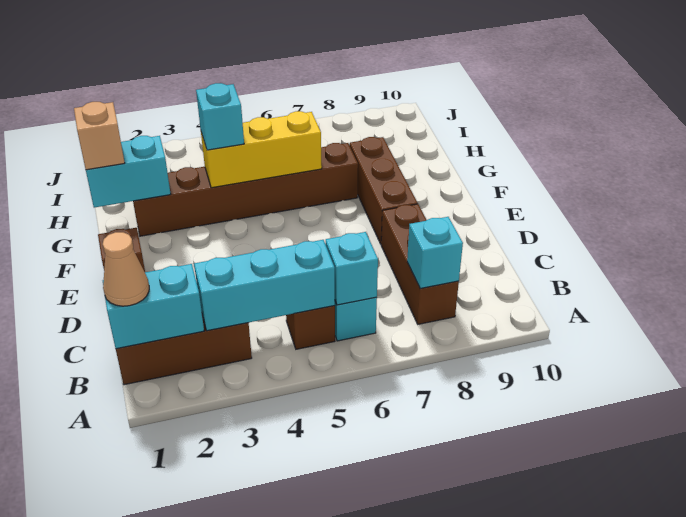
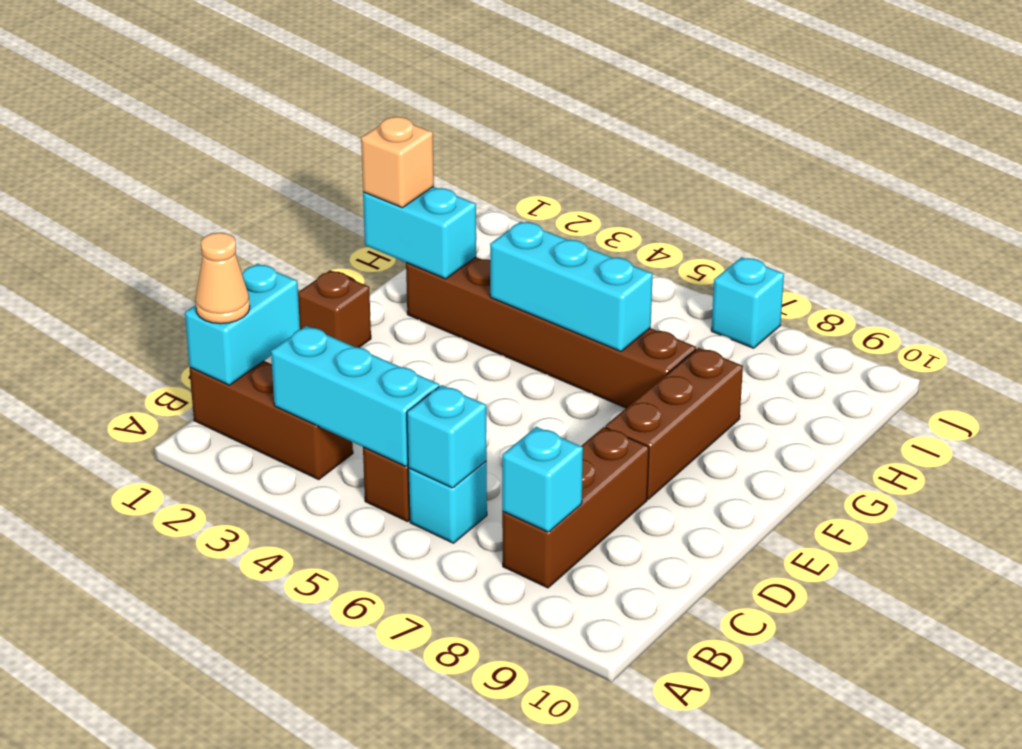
cyan 1x2 brick [103,264,204,349] -> cyan 1x2 brick turned to [185,264,300,385]
yellow 1x3 brick [201,111,322,188] -> cyan 1x3 brick [490,222,653,351]
cyan 1x1 brick [196,83,244,150] -> cyan 1x1 brick moved to [711,257,784,348]

